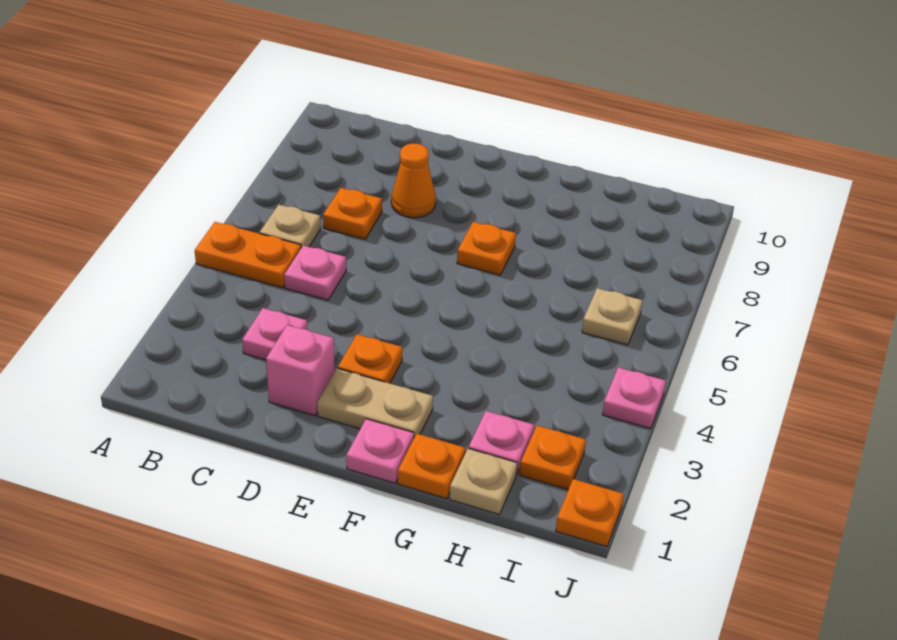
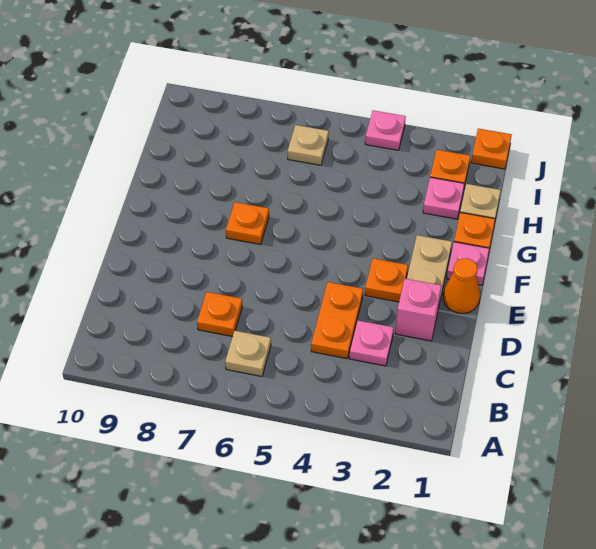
orange 1x2 plate [195,222,301,288] -> orange 1x2 plate moved to [311,282,363,359]
pink 1x1 plate [284,245,346,300] -> none
orange 1x1 cone [391,143,436,218] -> orange 1x1 cone moved to [443,258,480,313]

